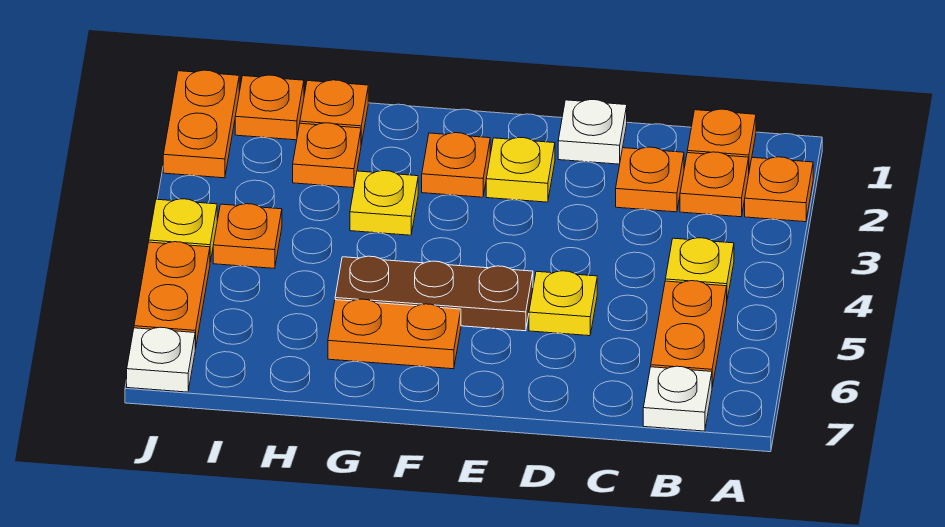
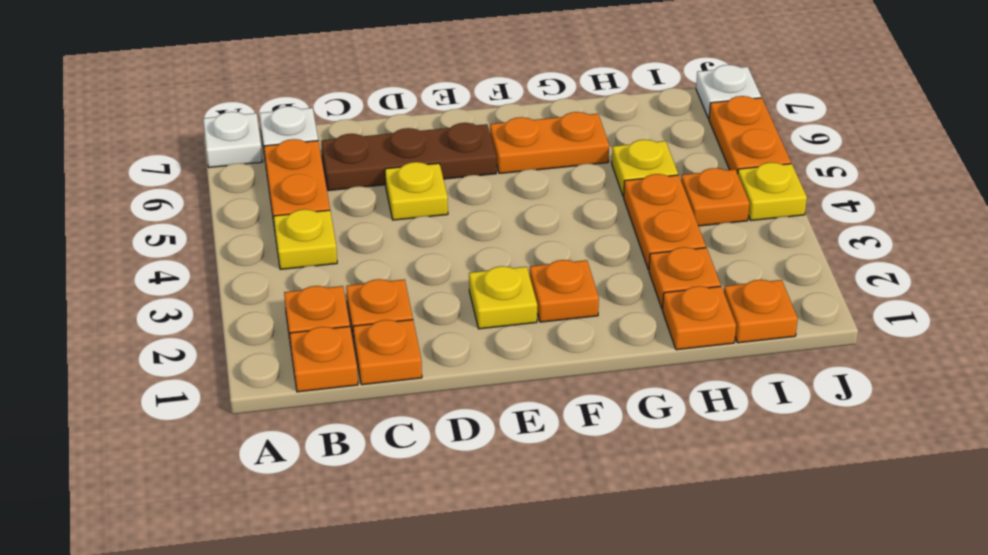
orange 1x1 plate [745,157,813,222] -> orange 1x1 plate moved to [353,320,422,385]
white 1x1 plate [558,100,627,164] -> white 1x1 plate moved to [203,112,263,167]
brown 1x3 plate [335,256,533,331] -> brown 1x3 plate moved to [321,123,496,191]
yellow 1x1 plate [350,171,418,235] -> yellow 1x1 plate moved to [612,140,678,197]
orange 1x2 plate [163,70,239,178] -> orange 1x2 plate moved to [624,174,706,270]

